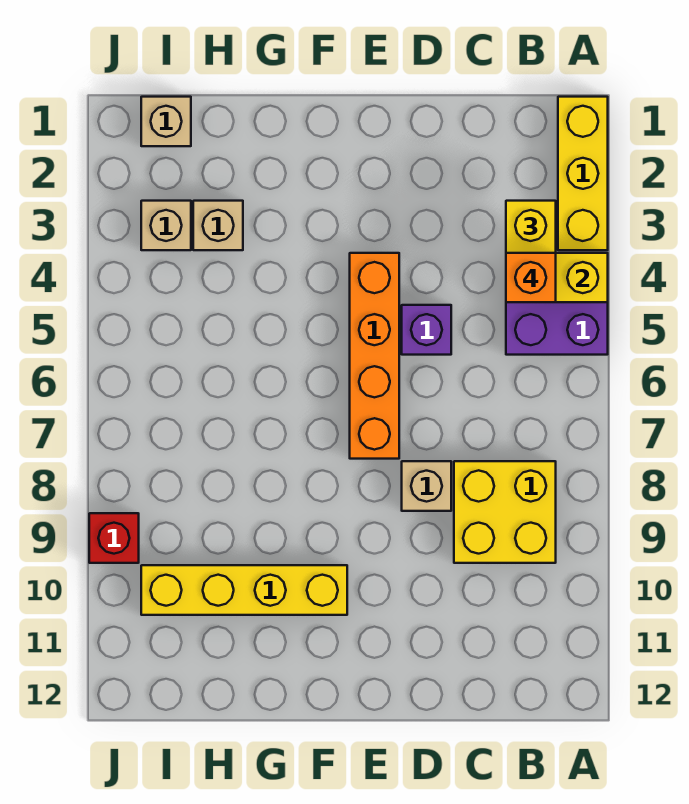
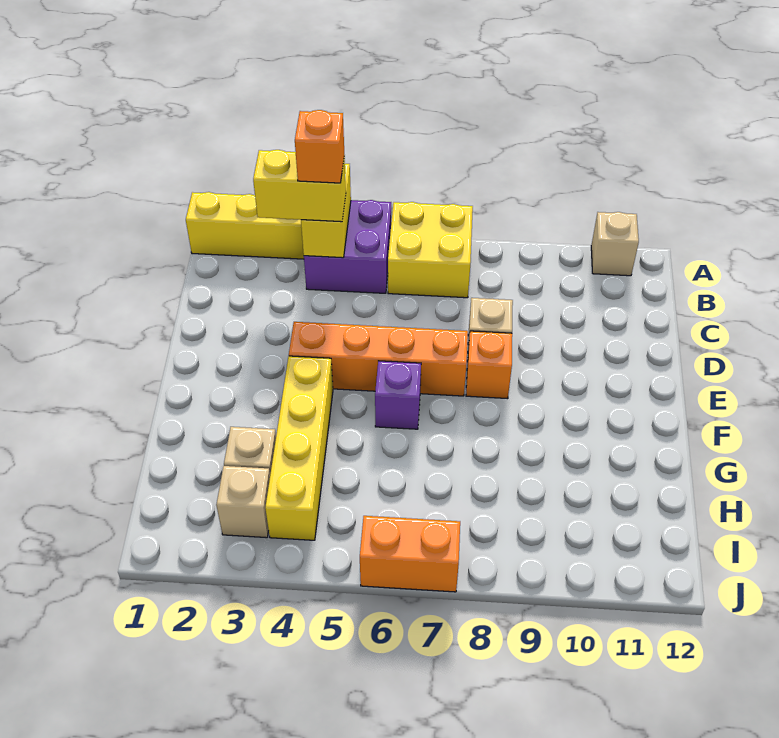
yellow 2x2 brick [454,461,556,563] -> yellow 2x2 brick moved to [388,202,473,298]
purple 1x1 brick [402,305,451,355] -> purple 1x1 brick moved to [375,361,421,429]
none -> orange 1x1 brick [466,331,512,399]
yellow 1x4 brick [141,565,347,615] -> yellow 1x4 brick moved to [265,356,333,540]
tan 1x1 brick [141,97,191,146] -> tan 1x1 brick moved to [591,212,639,276]
none -> orange 1x2 brick [360,516,460,592]
red 1x1 brick [89,513,139,563] -> none

